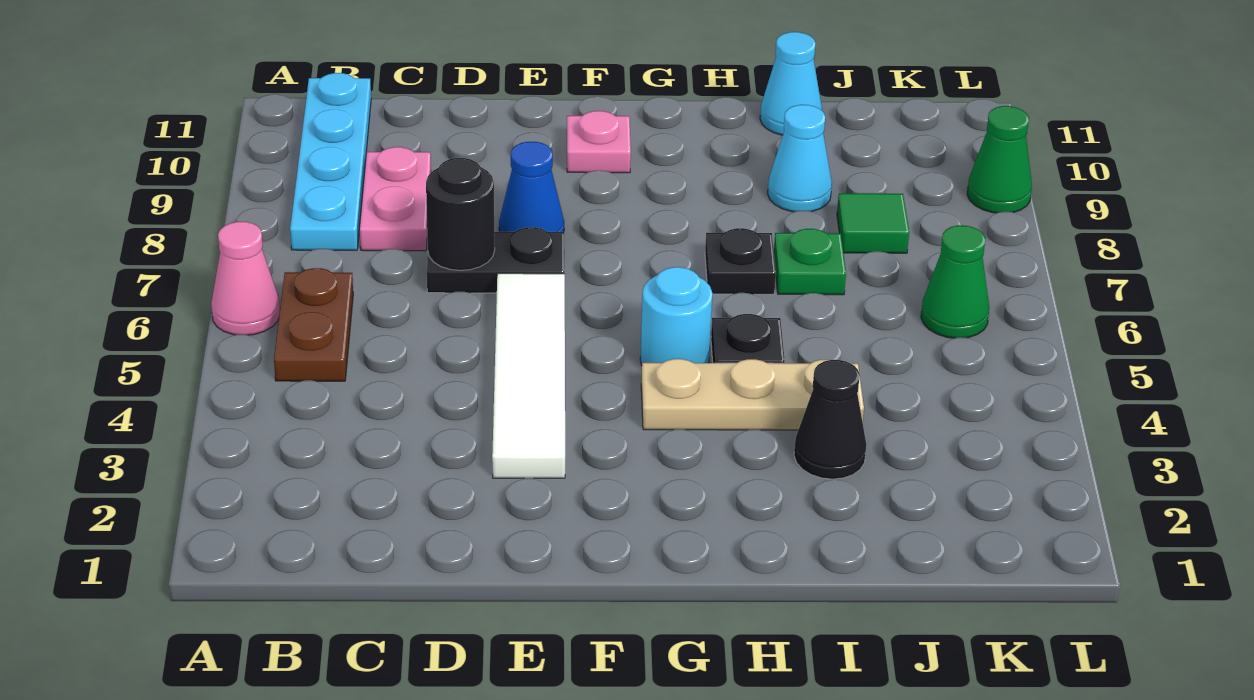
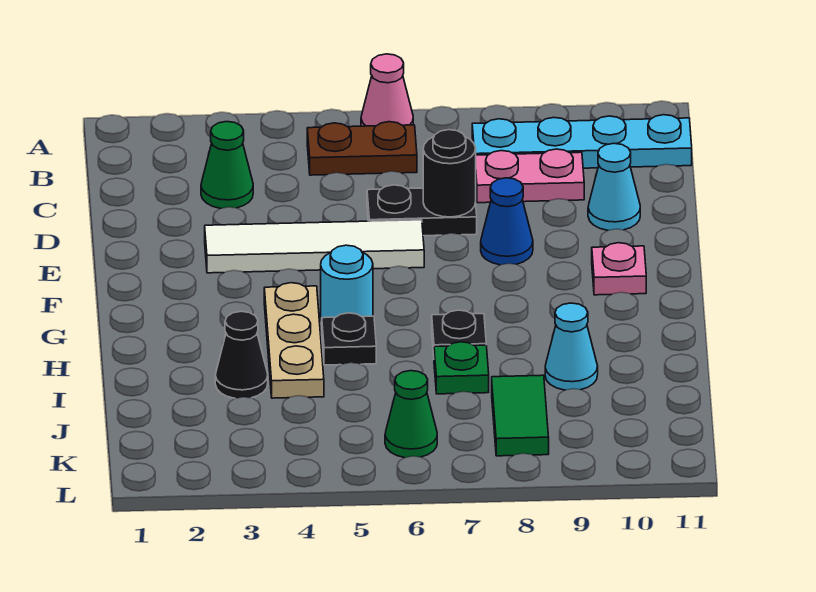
black 1x2 plate [427,227,565,293] -> black 1x2 plate turned to [367,185,477,236]
cyan 1x1 cone [760,32,822,135] -> cyan 1x1 cone moved to [588,143,640,230]
green 1x1 tile [837,193,909,253] -> green 1x2 tile [492,375,549,456]
green 1x1 cone [967,106,1032,213] -> green 1x1 cone moved to [201,122,253,208]

